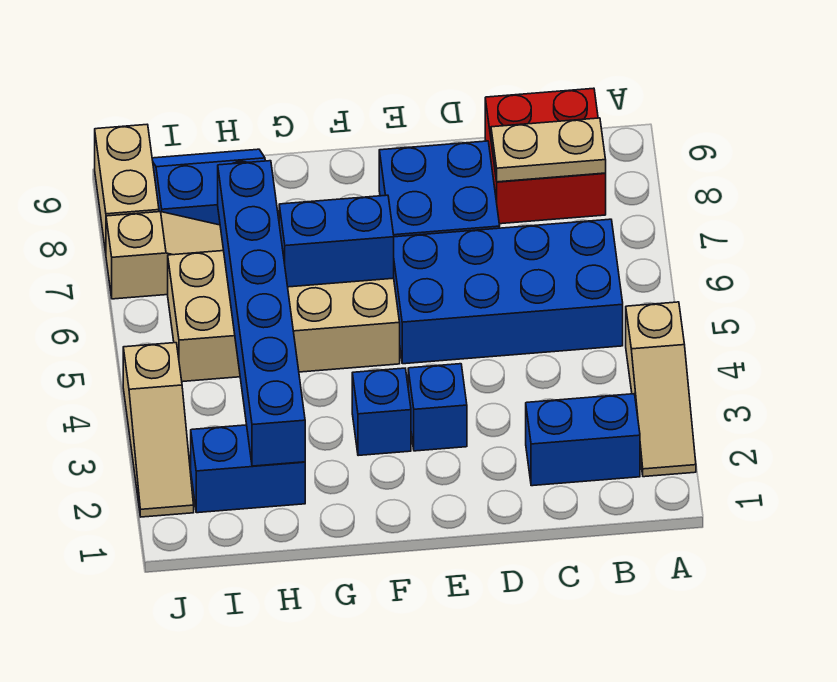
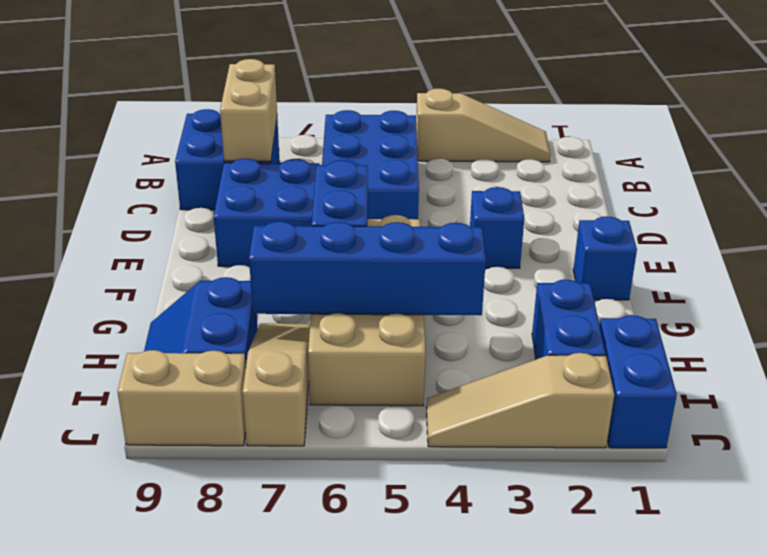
blue 1x2 brick [526,394,640,486] -> blue 1x2 brick moved to [600,315,677,448]
blue 2x4 brick [394,219,623,364] -> blue 2x3 brick [322,110,419,219]
red 2x2 brick [485,88,606,224] -> blue 2x2 brick [175,109,279,210]
tan 1x2 plate [491,118,606,182] -> tan 1x2 brick [220,59,277,161]
blue 1x1 brick [352,368,411,456] -> blue 1x1 brick moved to [573,216,637,300]
blue 1x6 brick [218,161,305,466] -> blue 1x4 brick [249,221,486,315]
tan 1x3 slope [123,343,194,517] -> tan 1x3 slope turned to [426,353,614,448]

